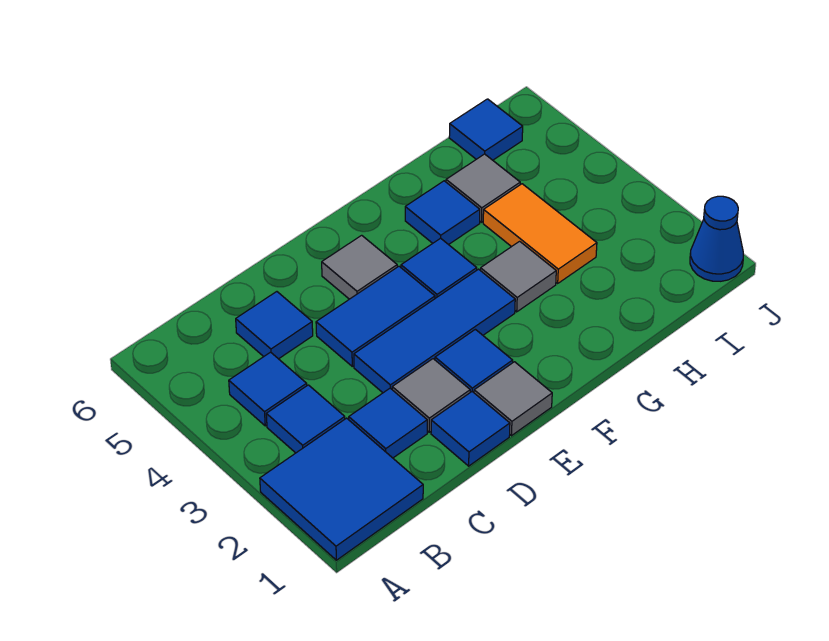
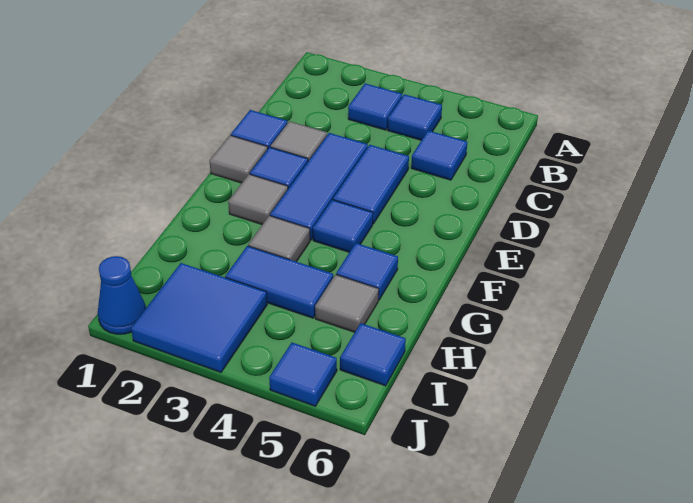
blue 2x2 tile [260,418,423,560] -> blue 2x2 tile moved to [131,263,267,372]
blue 1x1 tile [349,388,427,458] -> blue 1x1 tile moved to [269,343,337,406]
grey 1x1 tile [322,235,397,299] -> grey 1x1 tile moved to [228,174,288,225]
orange 1x2 tile [483,184,597,283] -> blue 1x2 tile [225,246,333,318]

